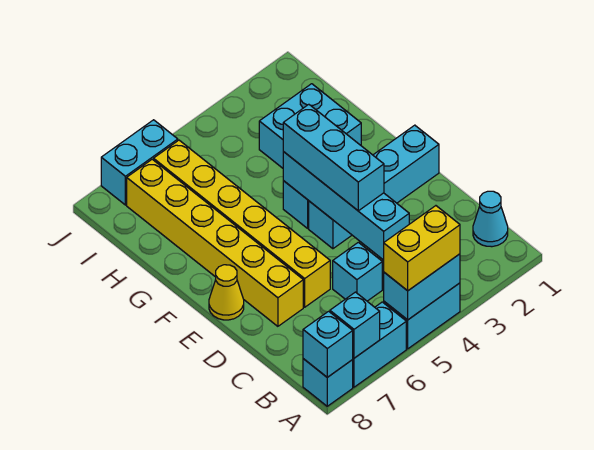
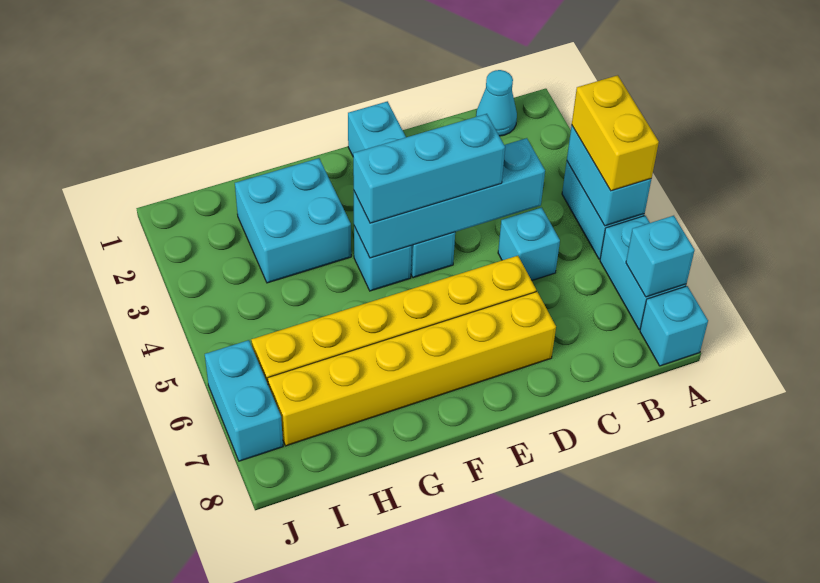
cyan 1x1 brick [303,311,353,377] -> none
yellow 1x1 cone [209,265,244,320] -> none

